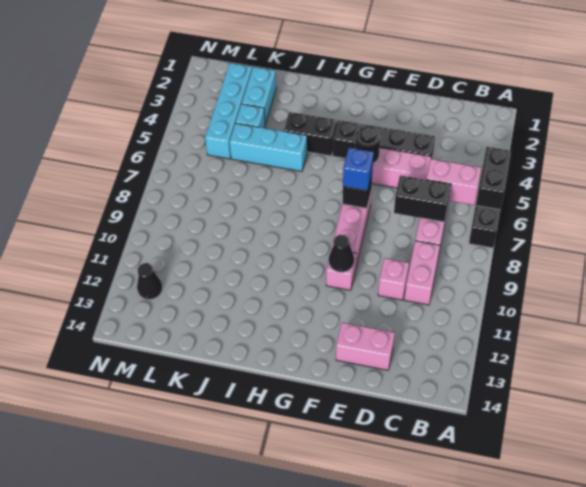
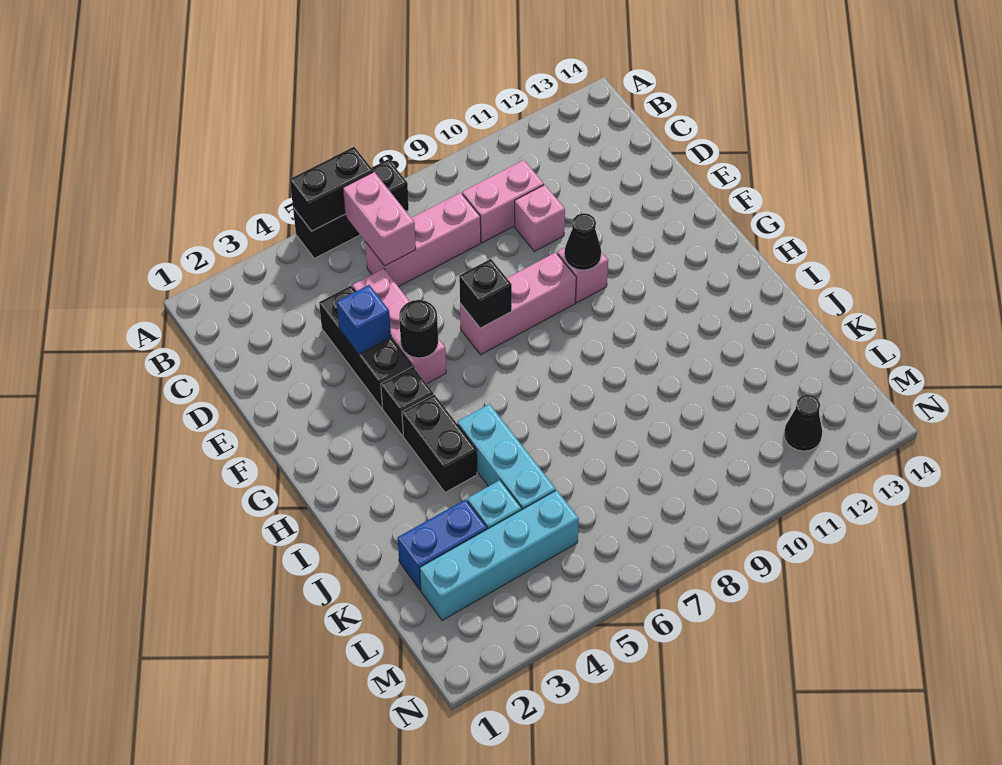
black 1x2 brick [394,175,451,222] -> none
pink 1x2 brick [336,323,395,370] -> none
blue 1x1 brick [343,148,374,191] -> blue 1x1 brick moved to [337,285,391,354]
cyan 1x2 brick [242,67,276,124] -> blue 1x2 brick [398,499,487,590]

